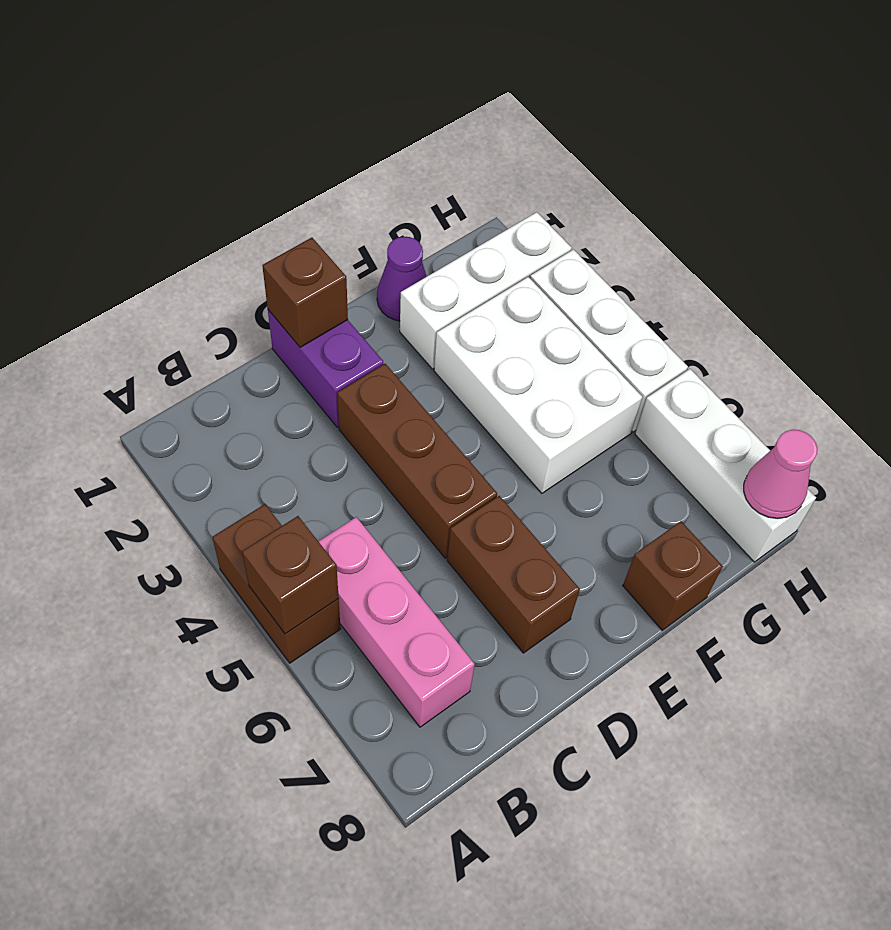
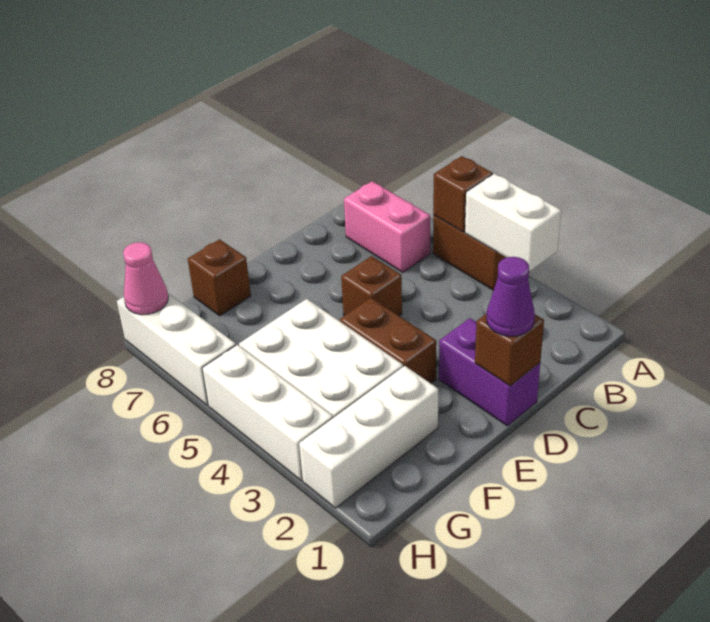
none -> white 1x2 brick [465,174,561,271]
pink 1x3 brick [318,517,475,727] -> pink 1x2 brick [344,181,430,272]
brown 1x3 brick [337,364,497,558] -> brown 1x1 brick [341,256,402,316]
brown 1x2 brick [447,496,580,653] -> brown 1x2 brick moved to [340,298,436,383]
purple 1x1 cone [377,237,427,321] -> purple 1x1 cone moved to [487,257,535,336]

